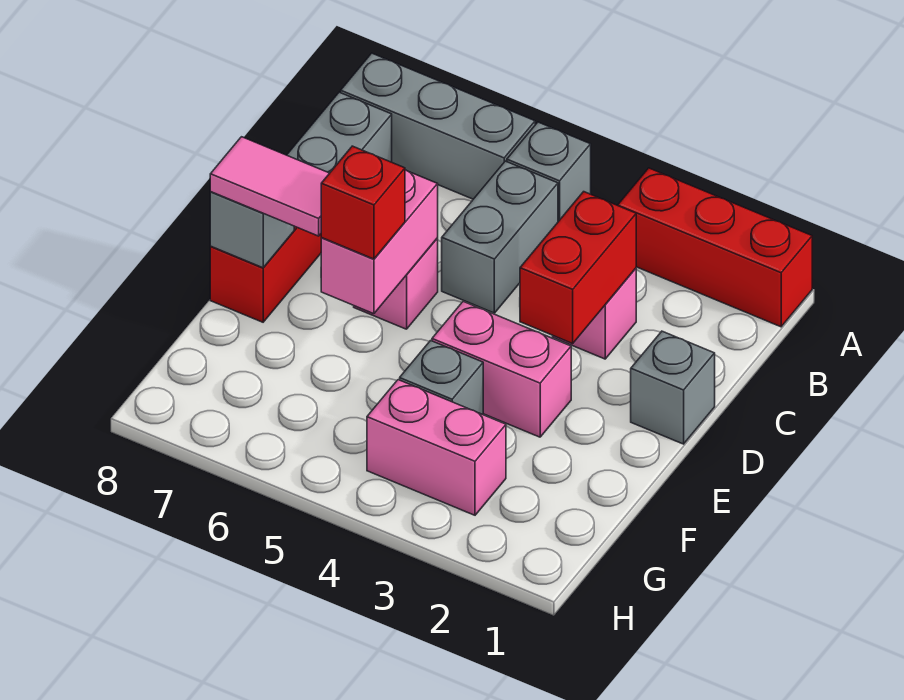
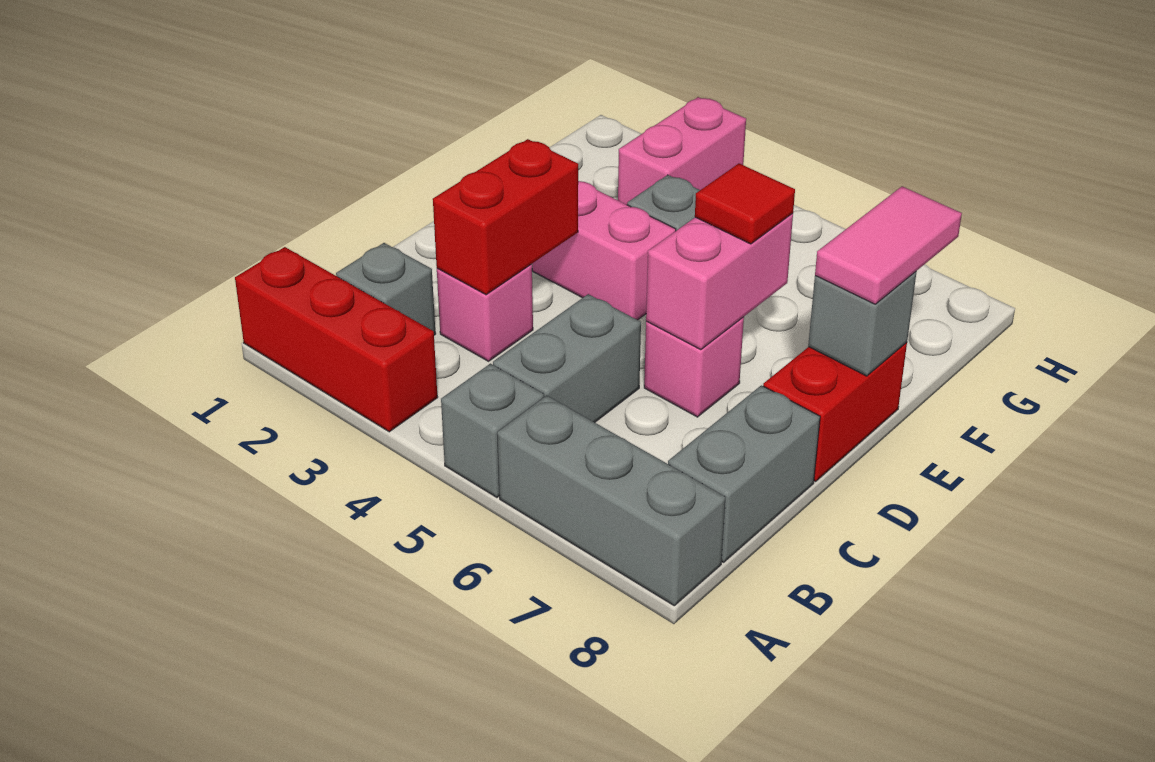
grey 1x1 brick [631,331,715,444] -> grey 1x1 brick moved to [336,243,436,335]
red 1x1 brick [321,146,405,259] -> red 1x1 tile [695,163,795,244]
pink 1x2 tile [210,137,329,236] -> pink 1x2 tile turned to [815,186,962,304]
pink 1x2 brick [367,380,506,515] -> pink 1x2 brick turned to [618,97,746,205]

